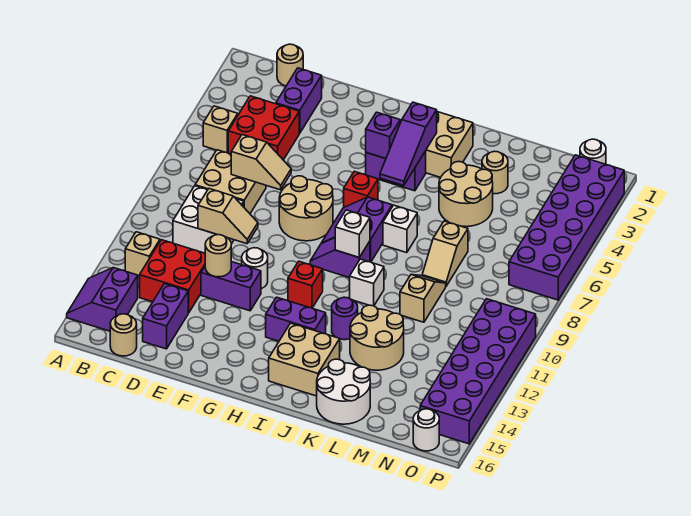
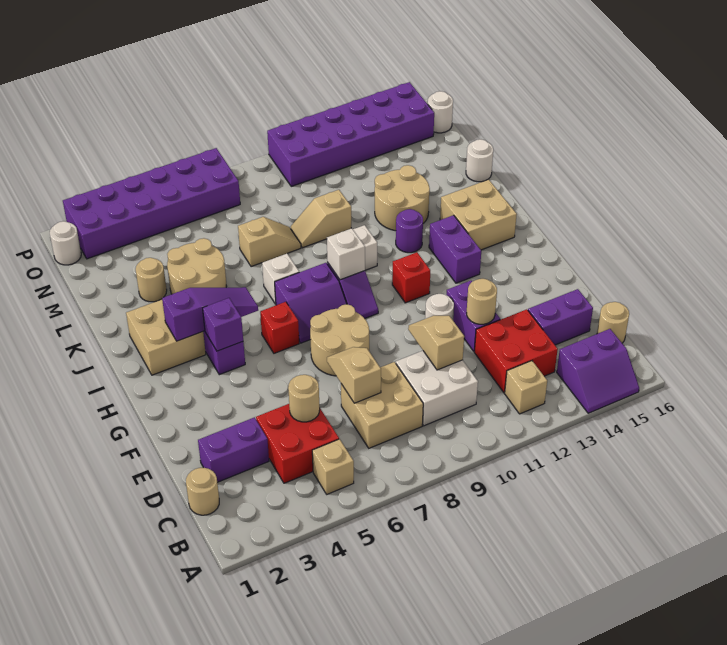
none -> tan 1x1 round brick [288,375,320,422]
white 2x2 round brick [317,359,370,424] -> white 1x1 round brick [466,139,493,182]

